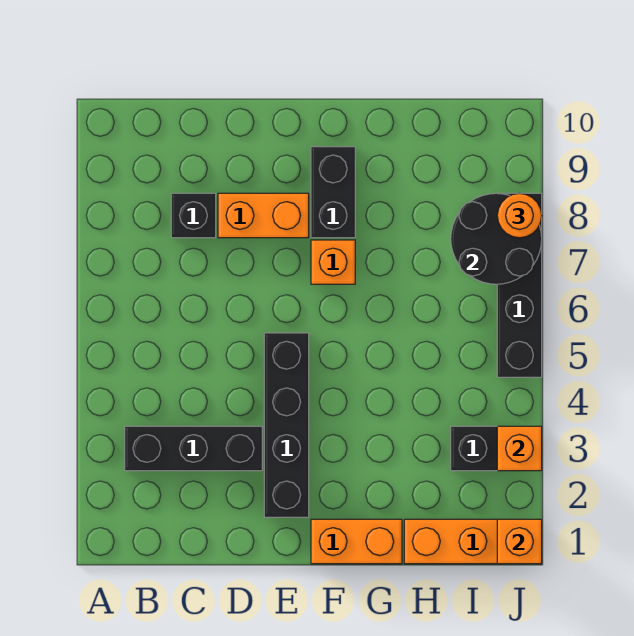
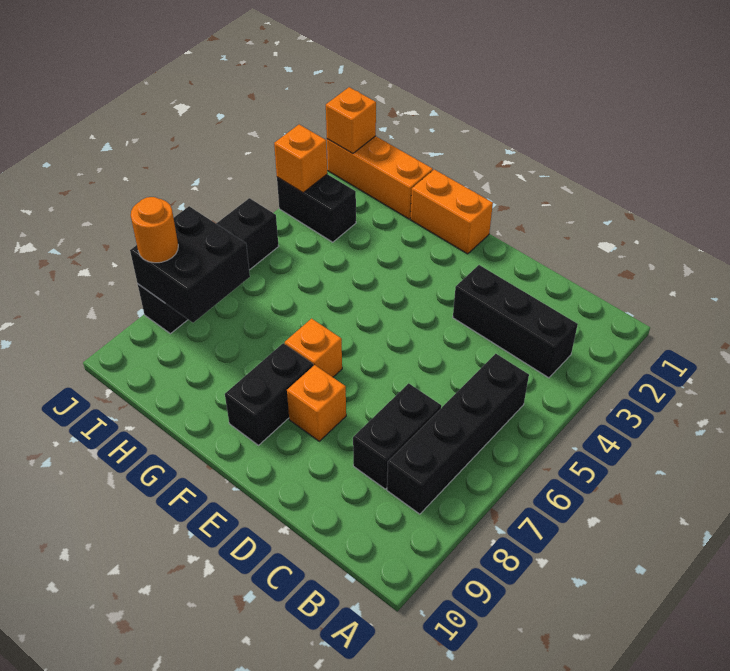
black 1x1 brick [171,193,216,238] -> black 1x2 brick [353,383,441,489]
orange 1x2 brick [218,193,309,238] -> orange 1x1 brick [287,365,346,441]
black 1x4 brick [264,333,309,517] -> black 1x4 brick moved to [387,354,529,514]
black 2x2 round brick [451,193,542,284] -> black 2x2 brick [130,206,250,323]

